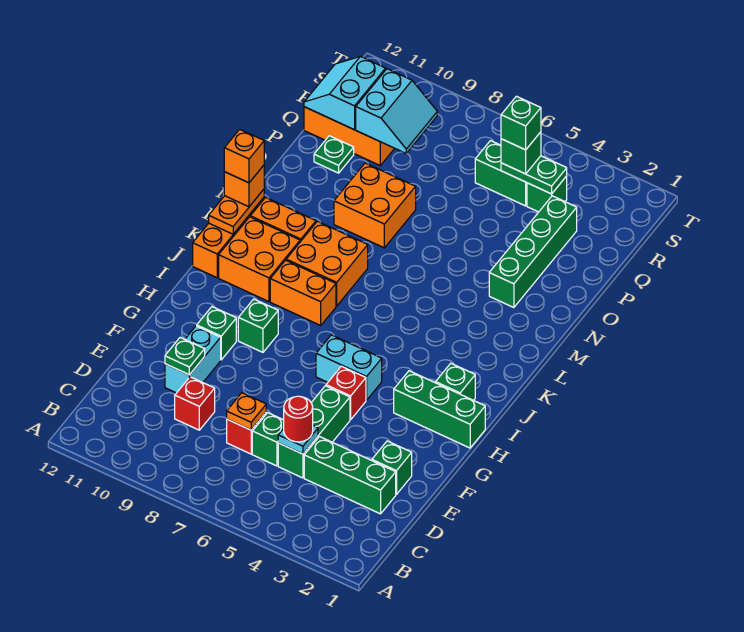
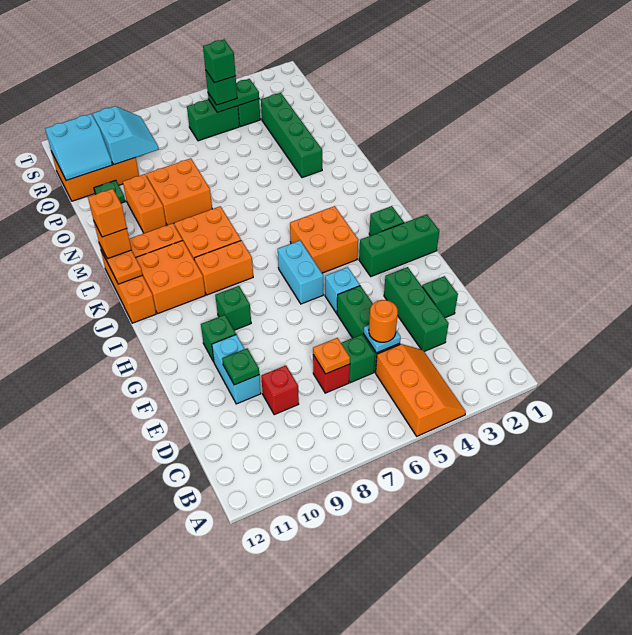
none -> orange 2x3 slope [376,344,466,436]
green 1x3 brick [304,437,396,514] -> green 1x3 brick turned to [384,267,449,352]
red 1x1 round brick [284,396,313,442] -> orange 1x1 round brick [369,300,398,342]
red 1x1 brick [326,366,366,420] -> cyan 1x1 brick [325,267,360,313]
cyan 1x2 brick [316,335,382,400] -> cyan 1x2 brick turned to [278,240,323,304]
none -> orange 2x2 brick [290,206,358,273]
none -> orange 1x2 brick [123,174,166,233]
cyan 2x2 slope [304,56,386,130] -> cyan 2x2 slope turned to [45,114,112,181]

